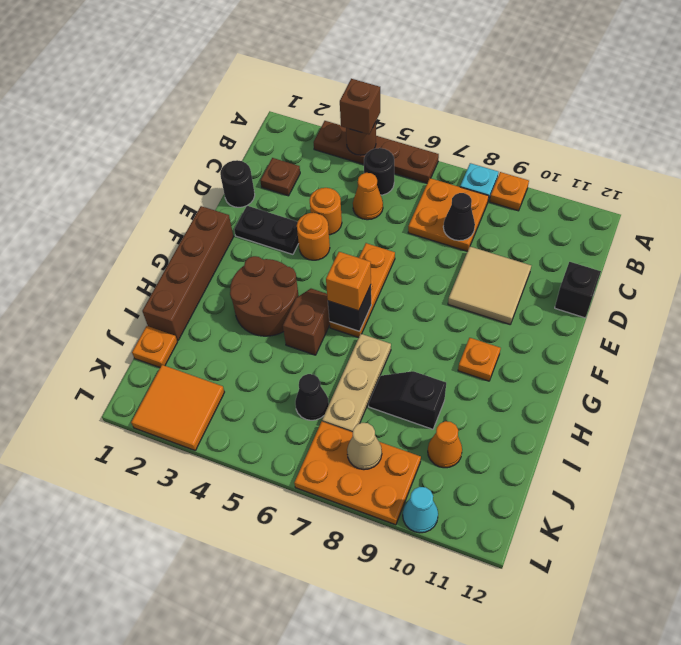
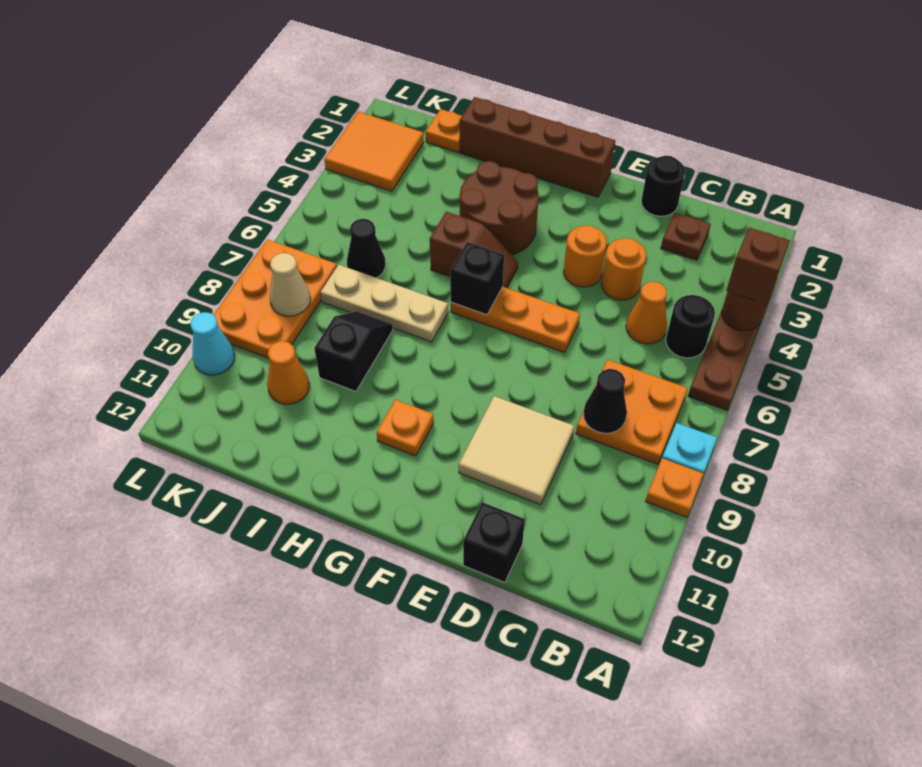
black 1x2 plate [234,206,299,254] -> none
orange 1x1 brick [326,252,371,311] -> none

